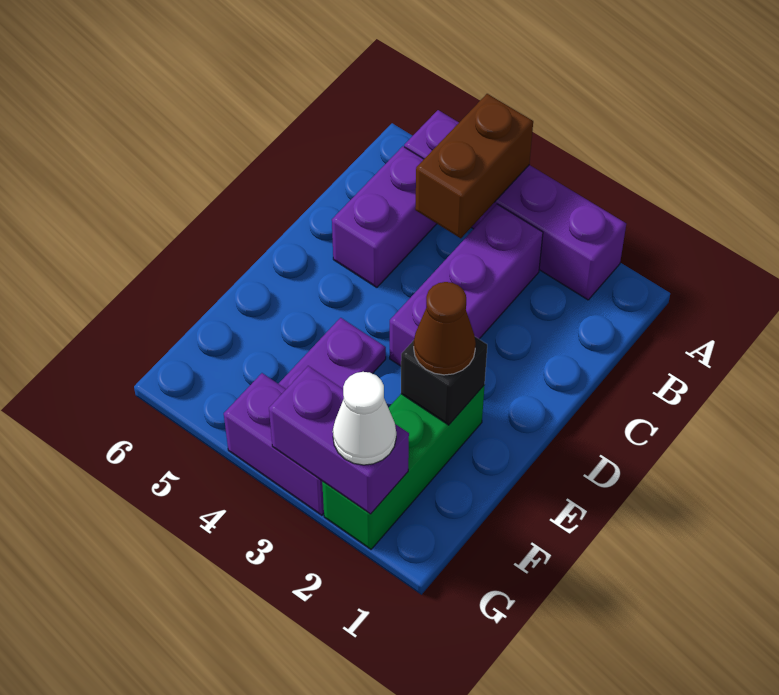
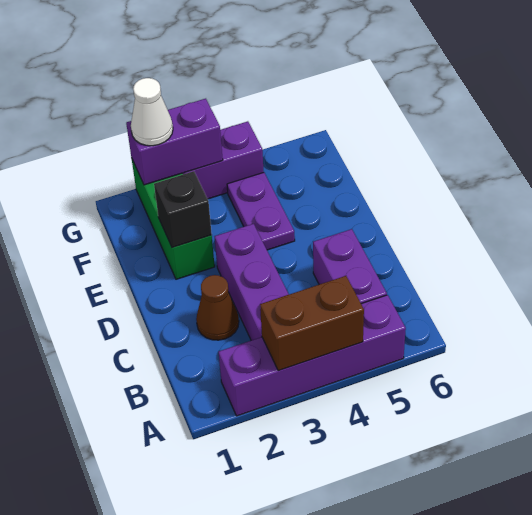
brown 1x2 brick [415,94,533,238] -> brown 1x2 brick turned to [260,276,364,371]
brown 1x1 cone [414,282,476,375] -> brown 1x1 cone moved to [196,275,239,340]

